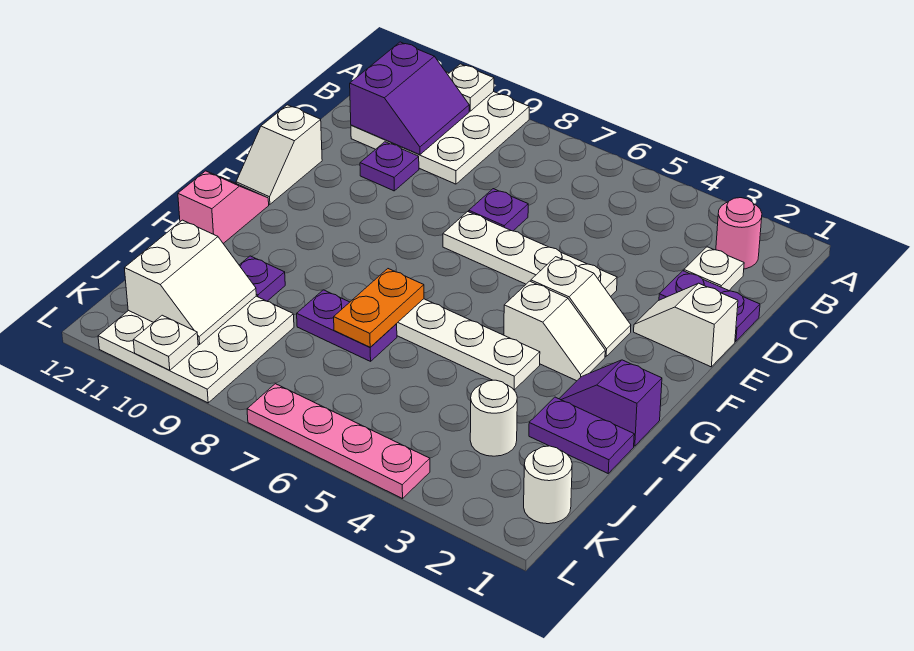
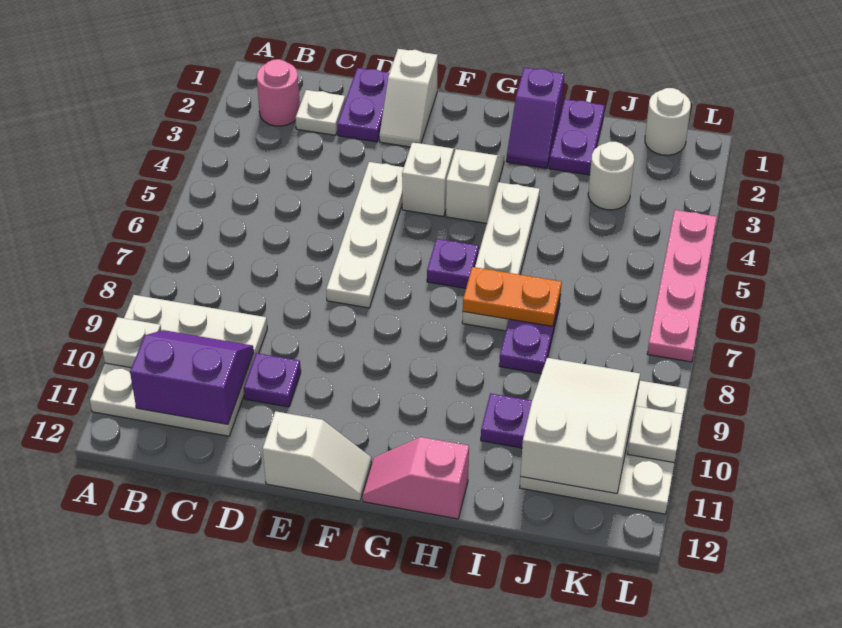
purple 1x1 plate [469,189,528,231] -> purple 1x1 plate moved to [427,239,479,288]
white 2x2 slope [124,220,256,345] -> white 2x3 slope [520,358,640,494]

